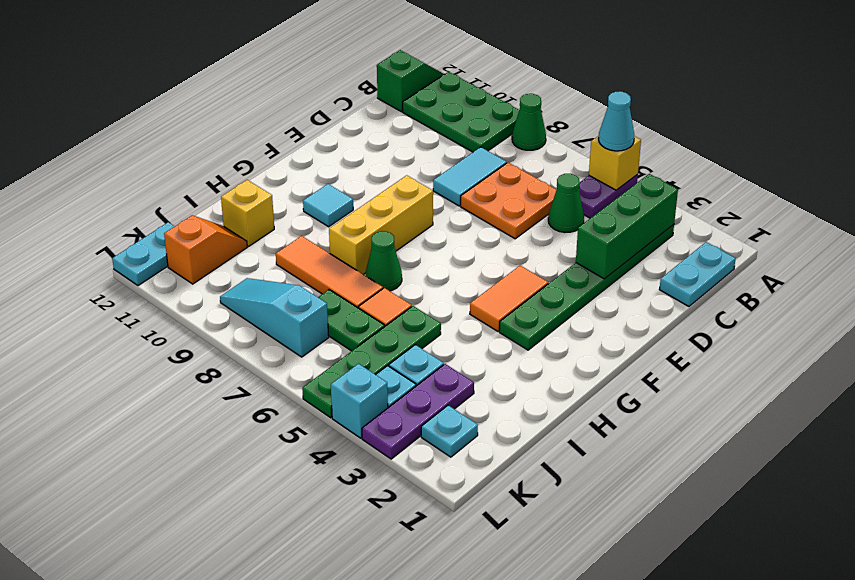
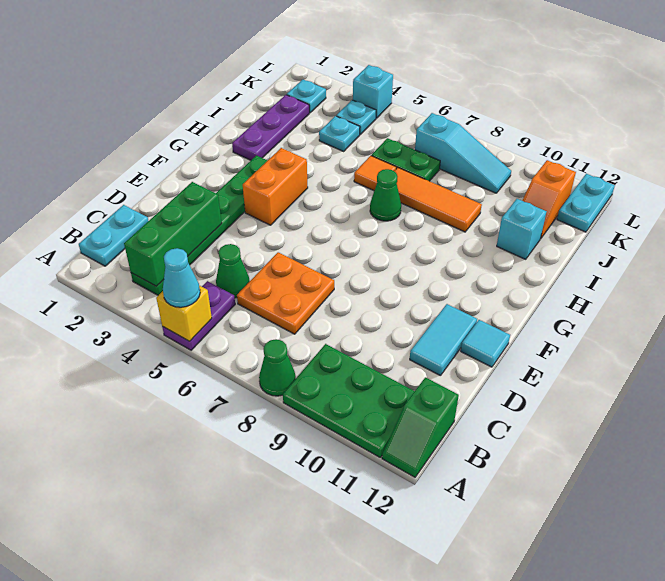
cyan 1x2 tile [433,147,507,206] -> cyan 1x2 tile moved to [410,304,477,376]
orange 1x2 tile [470,266,548,331] -> orange 1x2 brick [243,148,308,225]
yellow 1x3 brick [329,175,433,274] -> none
cyan 1x1 tile [303,184,353,227] -> cyan 1x1 tile moved to [461,320,510,367]
green 1x4 plate [302,306,441,418] -> none
yellow 1x1 brick [221,180,274,246] -> cyan 1x1 brick [497,199,547,259]
purple 1x3 plate [362,364,474,459] -> purple 1x3 plate moved to [232,95,309,160]

